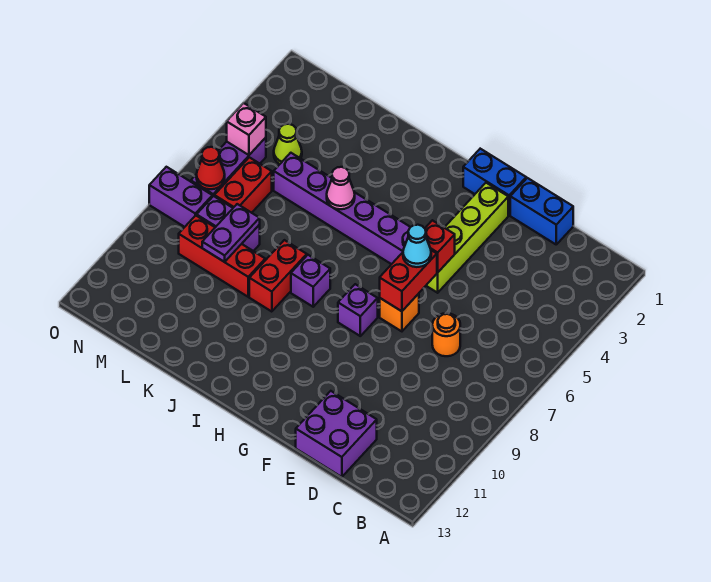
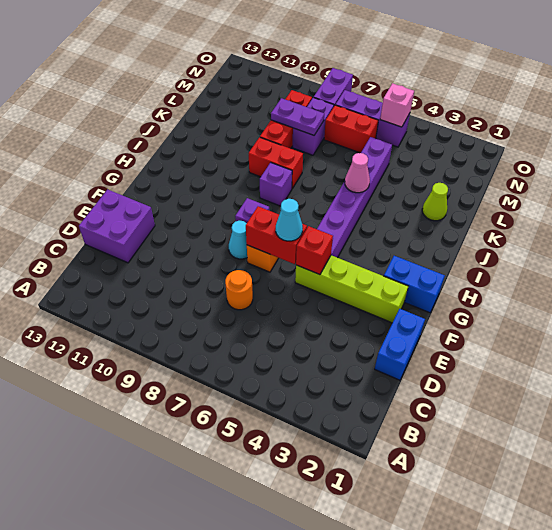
blue 1x2 brick [463,149,526,215] -> blue 1x2 brick turned to [384,256,445,313]
none -> cyan 1x1 cone [229,221,247,259]
lime 1x1 cone [274,124,302,164] -> lime 1x1 cone moved to [422,183,448,221]
red 1x1 cone [196,147,225,189] -> none

